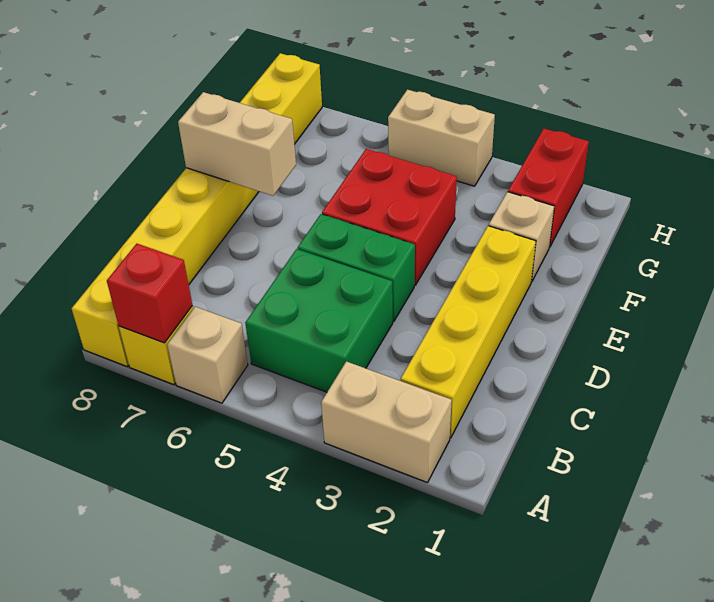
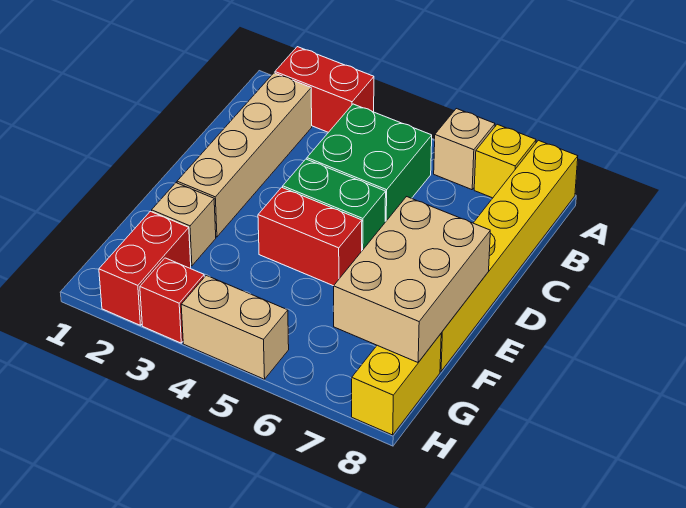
tan 1x2 brick [321,361,452,483] -> red 1x2 brick [275,47,374,132]
red 1x1 brick [107,244,192,343] -> red 1x1 brick moved to [140,258,204,343]
yellow 1x4 brick [401,226,536,438] -> tan 1x4 brick [177,73,312,237]
red 2x2 brick [322,149,457,285] -> red 1x2 brick [258,187,362,286]
tan 1x2 brick [178,92,296,196] -> tan 2x3 brick [333,197,490,362]

